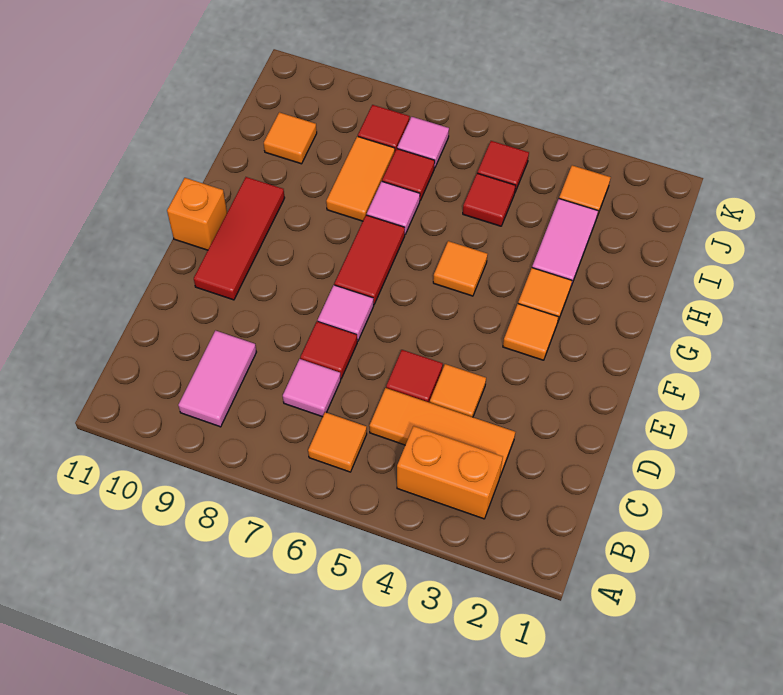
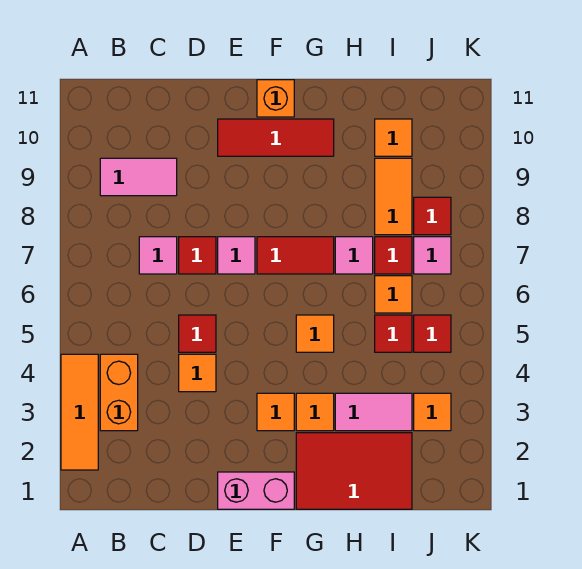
orange 1x1 tile [308,412,367,472] -> orange 1x1 tile moved to [375,276,412,313]
orange 1x3 tile [369,388,515,476] -> orange 1x3 tile moved to [61,354,98,470]
none -> pink 1x2 brick [218,472,294,509]
none -> red 2x3 tile [296,433,412,509]
orange 1x2 tile [326,136,395,221] -> orange 1x2 tile turned to [375,158,412,235]

